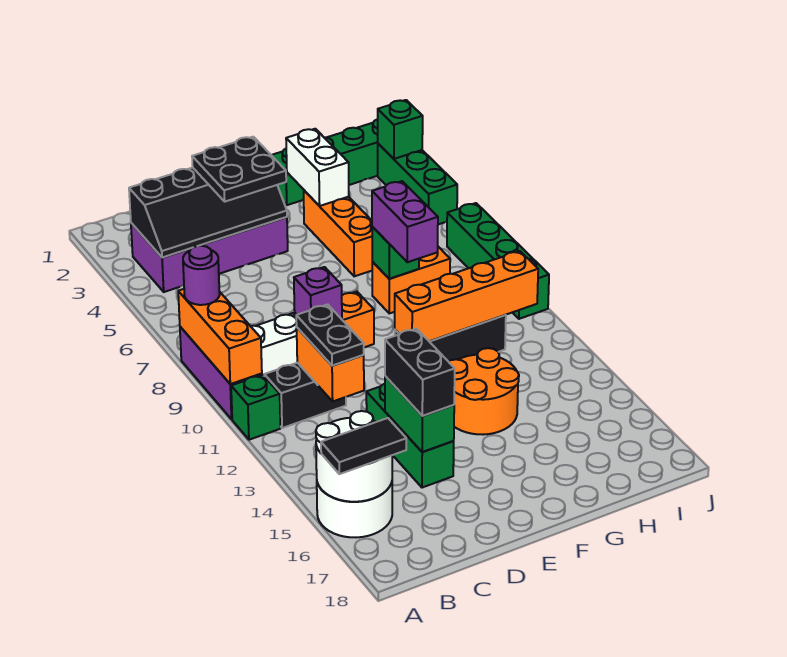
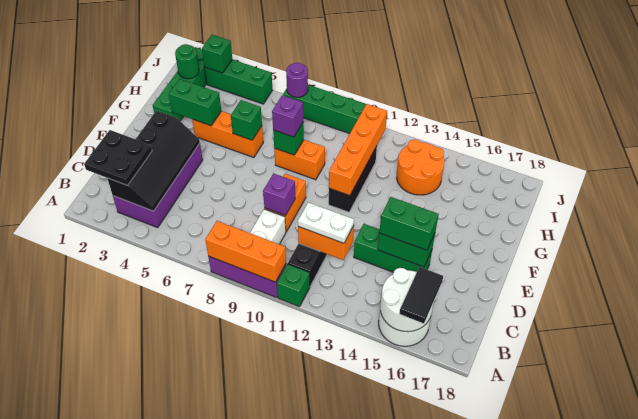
purple 1x1 round brick [183,245,220,305] -> purple 1x1 round brick moved to [286,63,308,97]
black 1x2 plate [296,304,364,366] -> white 1x2 plate [298,202,354,243]
black 2x2 plate [192,137,286,202] -> black 2x2 plate moved to [84,130,152,186]
black 1x2 brick [385,329,455,416] -> green 1x2 brick [379,197,439,250]
orange 2x2 round brick [448,348,519,435] -> orange 2x2 round brick moved to [397,139,444,195]
white 1x2 brick [286,129,349,206] -> green 1x2 brick [169,79,221,126]
none -> green 1x1 brick [231,100,262,140]
orange 1x2 brick [372,247,450,313] -> orange 1x2 brick turned to [274,140,325,180]
purple 1x2 brick [372,181,438,262] -> purple 1x1 brick [272,95,303,137]
none -> green 1x1 round brick [175,44,199,79]

